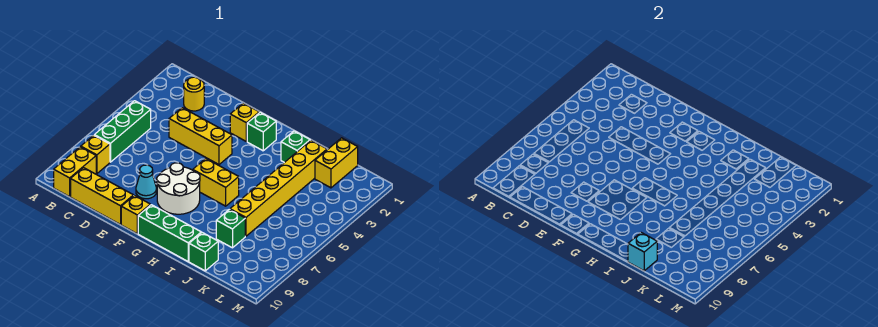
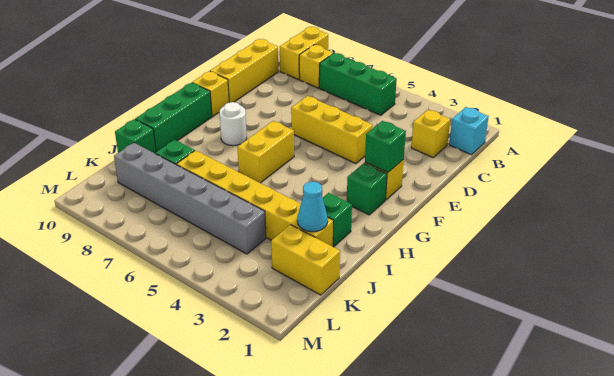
yellow 1x2 brick [54,147,96,197] -> yellow 1x2 brick turned to [280,27,328,80]
yellow 1x1 round brick [184,77,204,111] -> yellow 1x1 brick [411,110,450,157]
yellow 1x3 brick [169,108,232,164] -> yellow 1x3 brick turned to [291,96,373,164]
cyan 1x1 cone [136,165,157,199] -> cyan 1x1 cone moved to [297,182,328,232]
none -> green 1x1 brick [365,121,406,173]
white 2x2 round brick [157,163,200,214] -> white 1x1 round brick [219,102,247,146]
cyan 1x1 brick [628,233,657,271] -> cyan 1x1 brick moved to [449,107,489,155]
none -> grey 1x6 brick [114,143,266,254]

